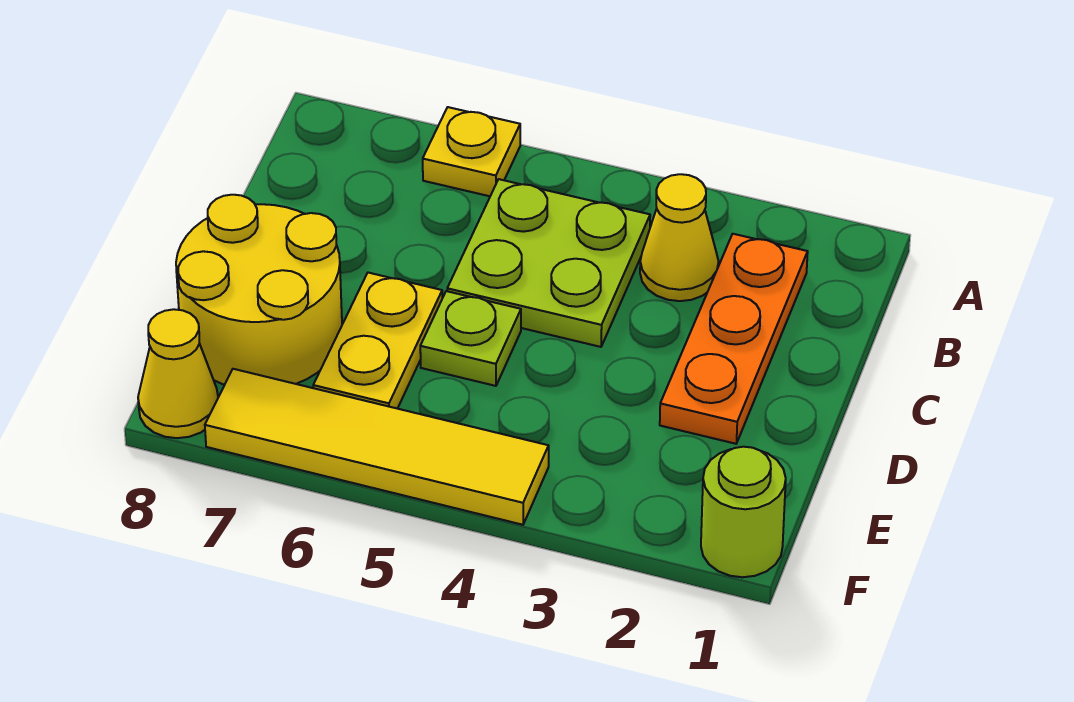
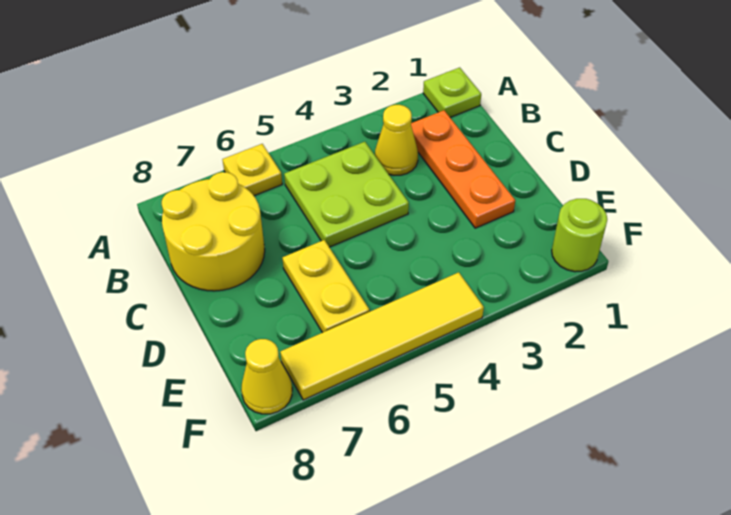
lime 1x1 plate [420,291,521,386] -> lime 1x1 plate moved to [423,68,481,117]
yellow 2x2 round brick [176,195,342,385] -> yellow 2x2 round brick moved to [162,172,265,291]

